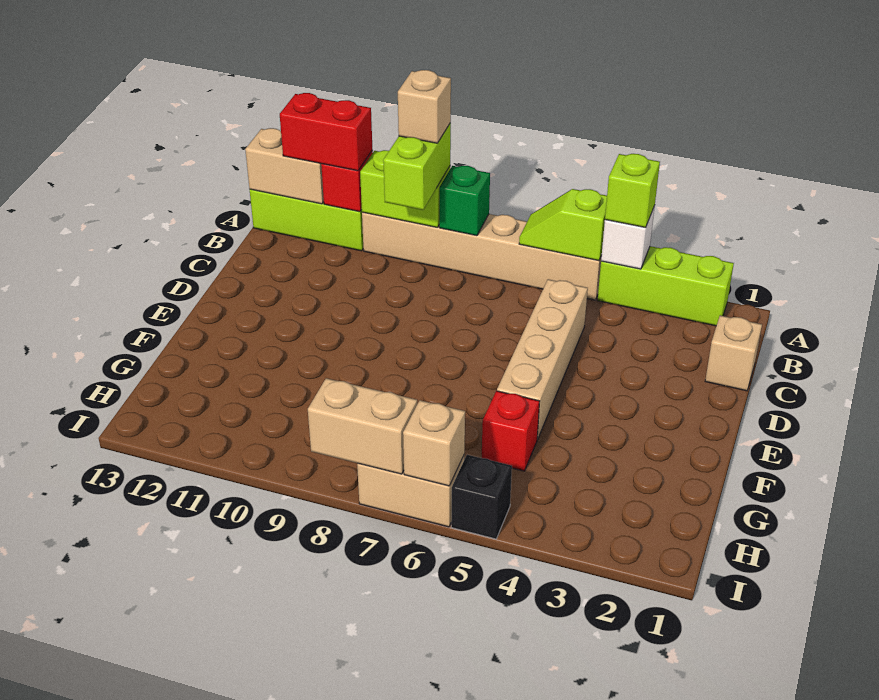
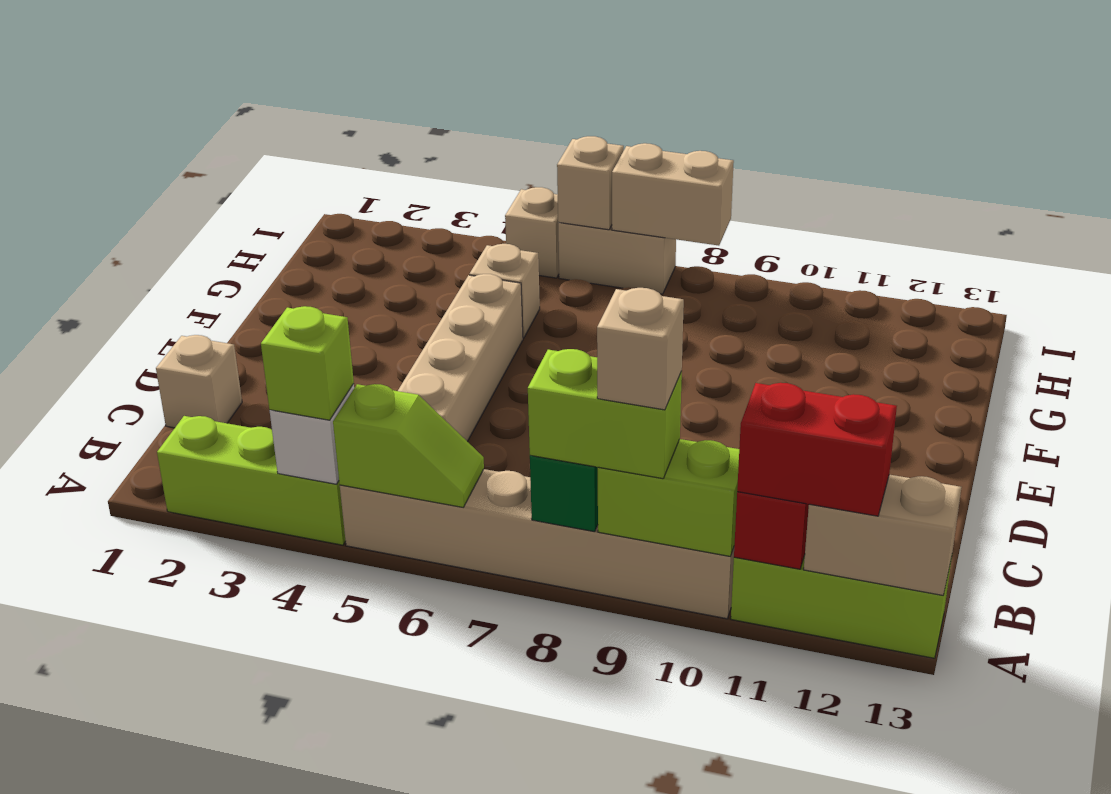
lime 1x2 brick [383,123,451,210] -> lime 1x2 brick turned to [528,349,682,479]
red 1x1 brick [482,391,540,471] -> tan 1x1 brick [469,244,540,338]
black 1x1 brick [451,455,512,539] -> tan 1x1 brick [505,187,559,278]

